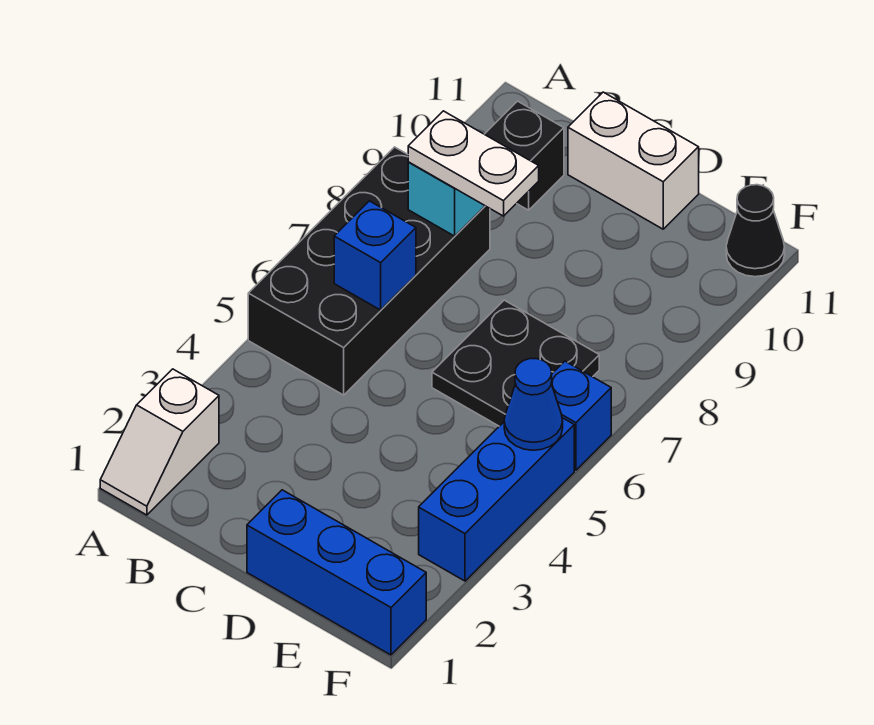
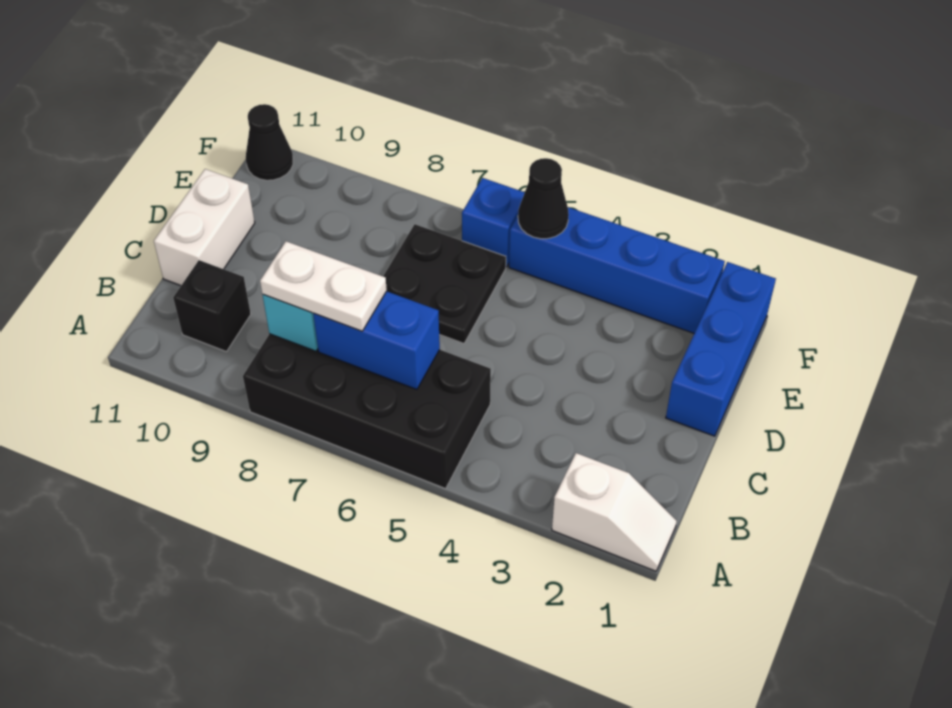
blue 1x1 brick [334,201,416,310] -> blue 1x2 brick [313,291,440,389]
white 1x2 plate [408,111,539,216] -> white 1x2 plate turned to [260,241,387,331]
blue 1x3 brick [419,418,574,581] -> blue 1x4 brick [509,207,725,333]
blue 1x1 cone [504,359,563,450] -> black 1x1 cone [518,158,569,239]

